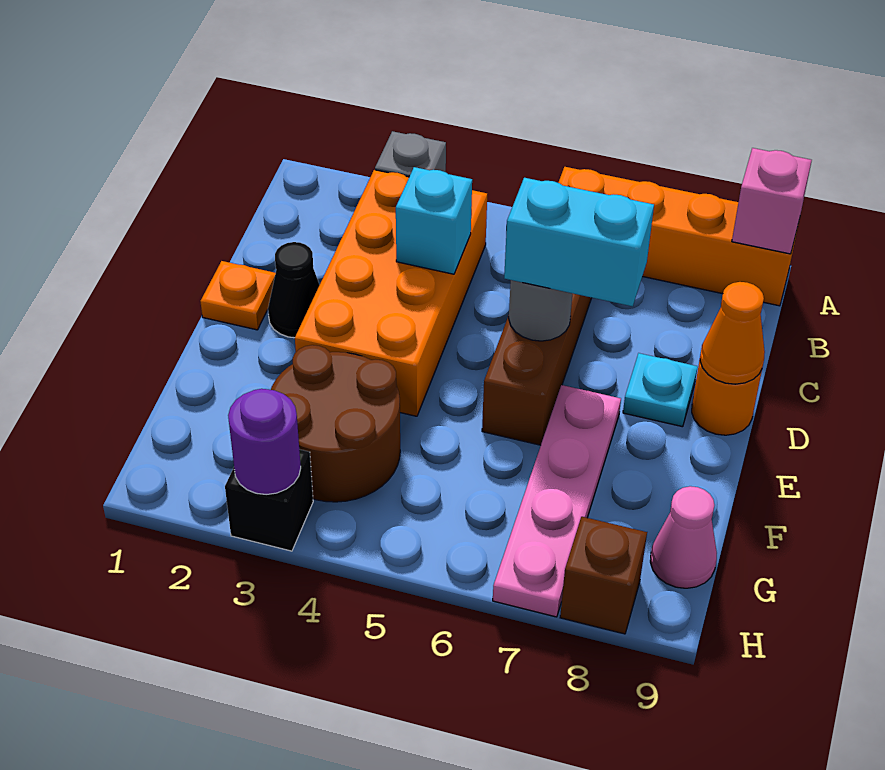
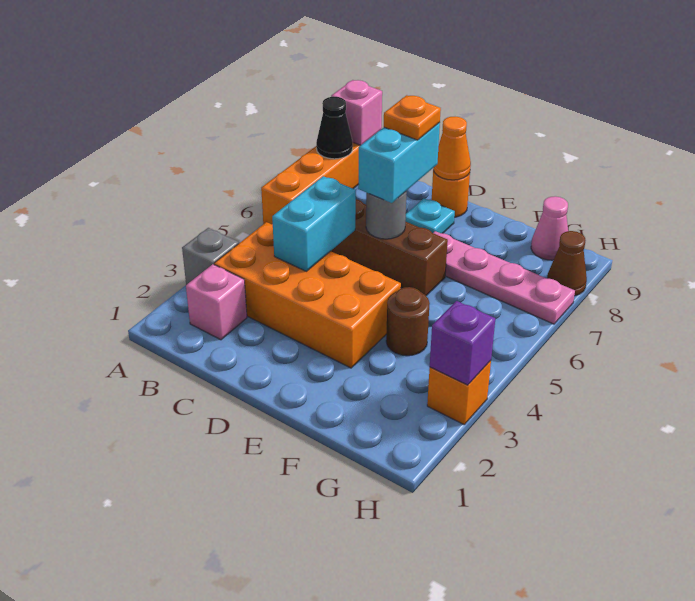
none -> pink 1x1 brick [186,264,247,340]
cyan 1x1 brick [396,167,472,274] -> cyan 1x2 brick [272,176,356,271]
orange 1x1 plate [200,261,275,330] -> orange 1x1 plate moved to [384,95,441,140]
black 1x1 cone [268,242,319,338] -> black 1x1 cone moved to [316,97,353,159]
brown 2x2 round brick [271,345,400,502] -> brown 1x1 round brick [386,287,430,356]
black 1x1 brick [225,449,313,551] -> orange 1x1 brick [427,361,491,424]
purple 1x1 round brick [228,389,301,495] -> purple 1x1 brick [430,301,495,385]
brown 1x1 brick [560,517,647,634] -> brown 1x1 cone [547,231,587,296]

